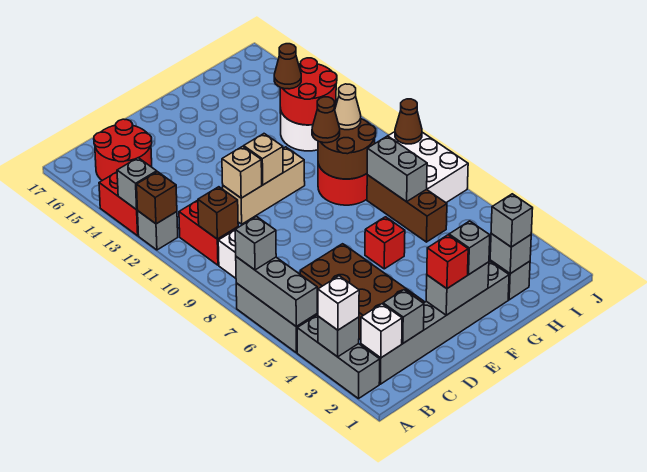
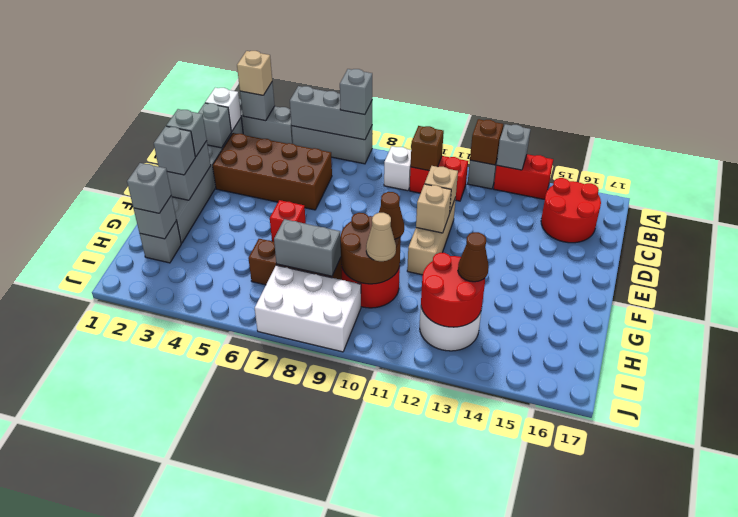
white 1x1 brick [318,276,359,330] -> tan 1x1 brick [237,51,272,95]
red 1x1 brick [427,235,468,289] -> grey 1x1 brick [166,109,207,157]
brown 1x1 cone [395,99,422,144] -> none

